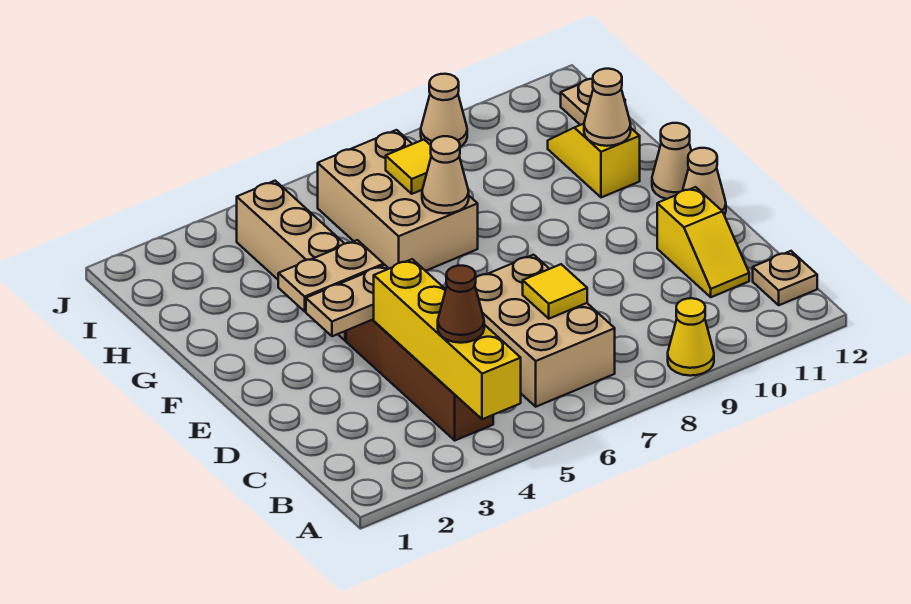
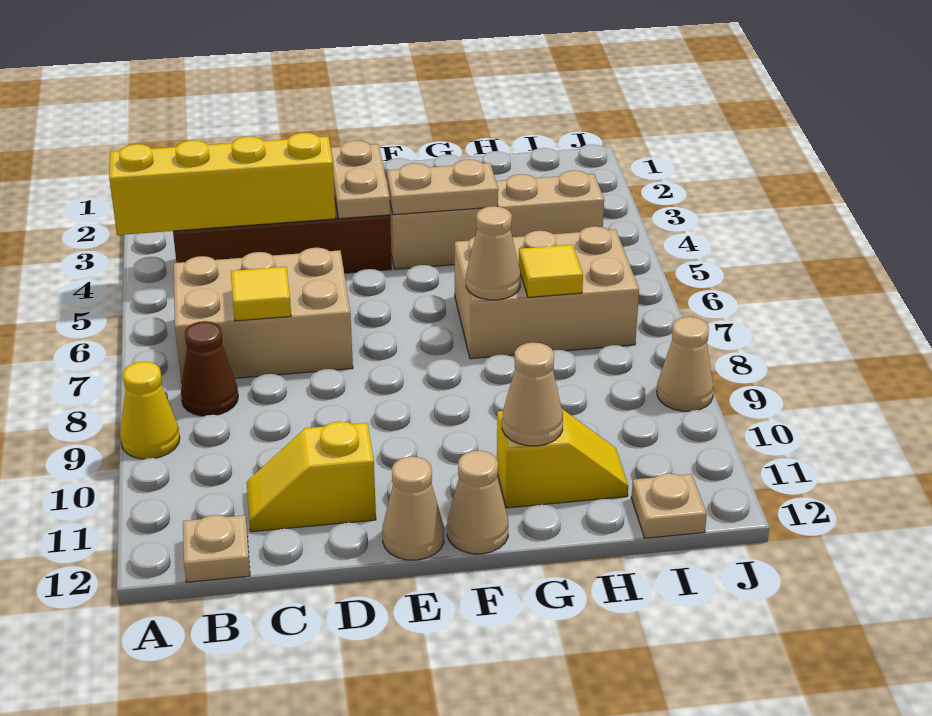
brown 1x1 cone [438,266,484,343] -> brown 1x1 cone moved to [181,321,238,416]
tan 1x2 plate [278,240,384,311] -> tan 1x2 plate turned to [387,159,498,215]

